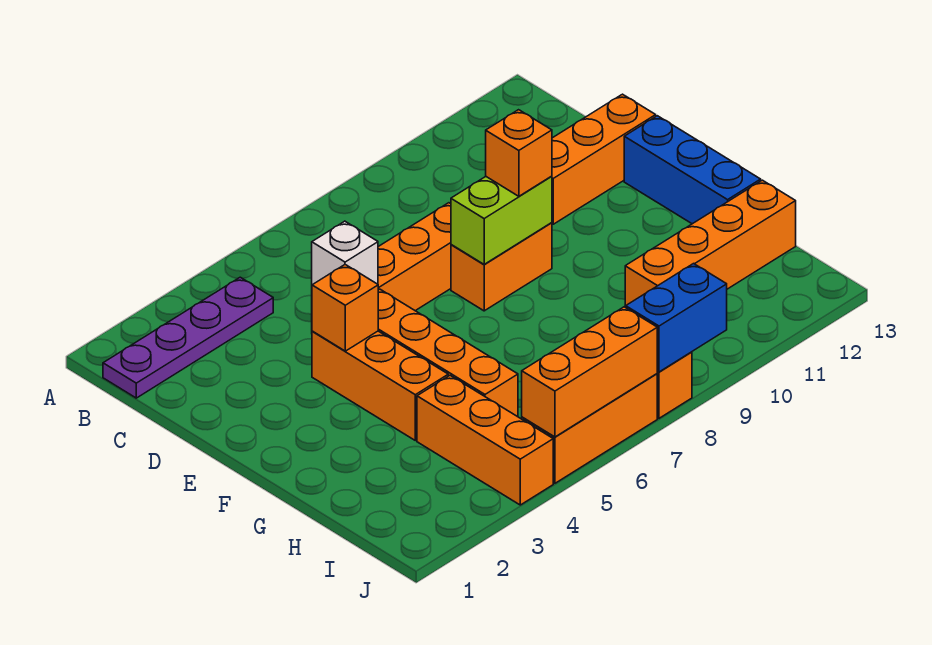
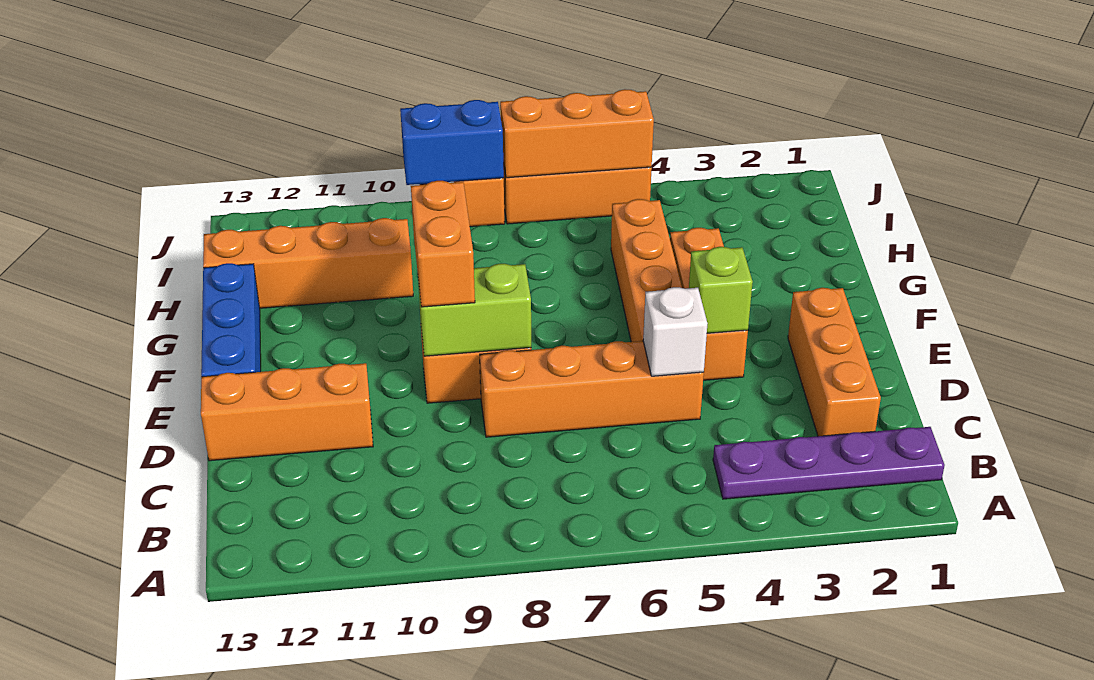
orange 1x1 brick [312,265,378,351] -> lime 1x1 brick [689,247,753,333]
orange 1x1 brick [486,110,552,196] -> orange 1x2 brick [411,181,475,307]
orange 1x3 brick [417,375,553,505] -> orange 1x3 brick moved to [788,288,881,436]

